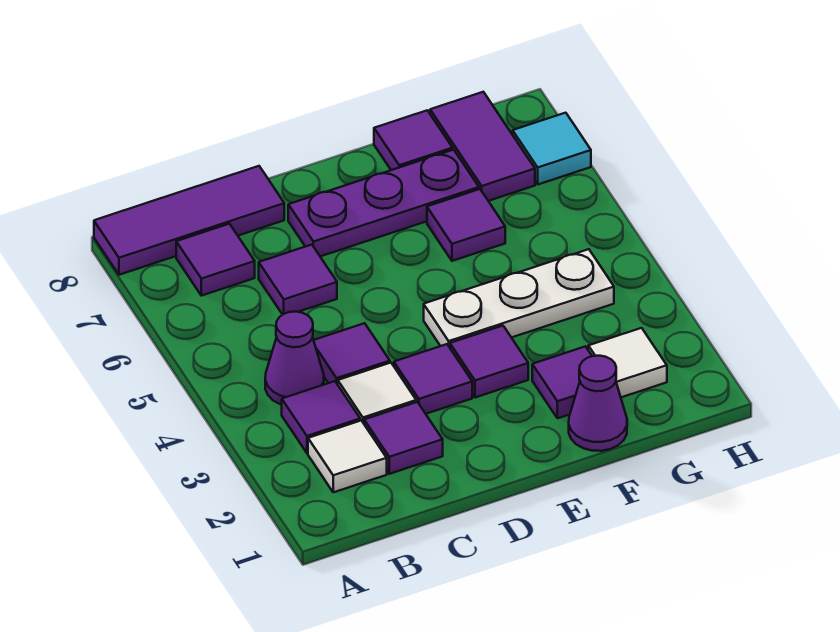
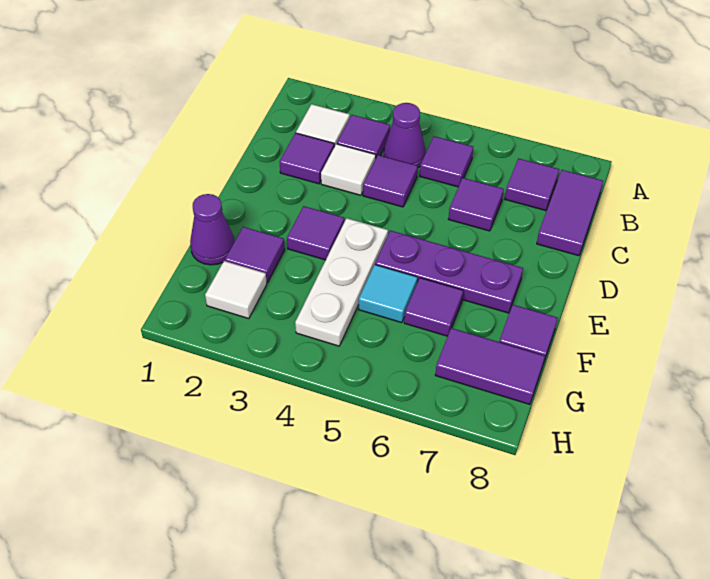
purple 1x3 tile [94,166,284,275] -> purple 1x2 tile [537,170,603,256]
purple 1x1 tile [394,344,472,414] -> purple 1x1 tile moved to [420,136,473,187]
purple 1x3 plate [288,150,479,256] -> purple 1x3 plate turned to [375,230,523,313]
cyan 1x1 tile [513,113,591,184] -> cyan 1x1 tile moved to [359,265,417,323]

